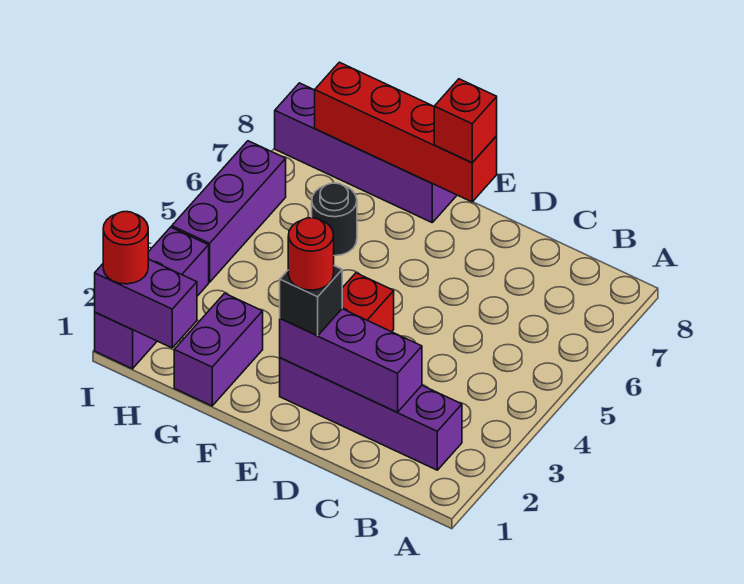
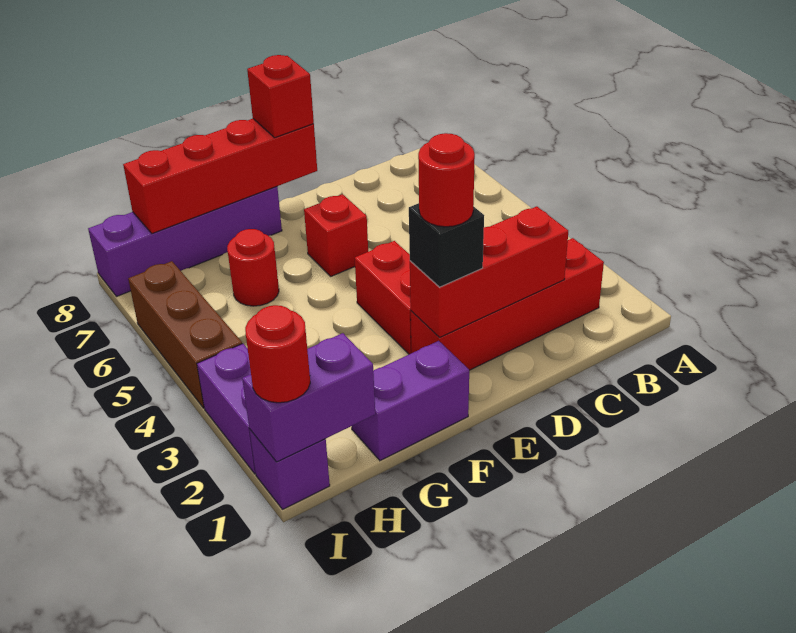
purple 1x4 brick [280,358,462,470] -> red 1x4 brick [411,238,604,370]
purple 1x3 brick [280,309,422,412] -> red 1x3 brick [410,206,568,337]
none -> red 1x1 brick [304,194,368,276]
purple 1x2 brick [174,293,263,406] -> purple 1x2 brick turned to [352,341,469,461]
black 1x1 round brick [312,183,357,256] -> red 1x1 round brick [227,229,279,306]
purple 1x3 brick [172,141,286,282] -> brown 1x3 brick [128,261,242,408]

